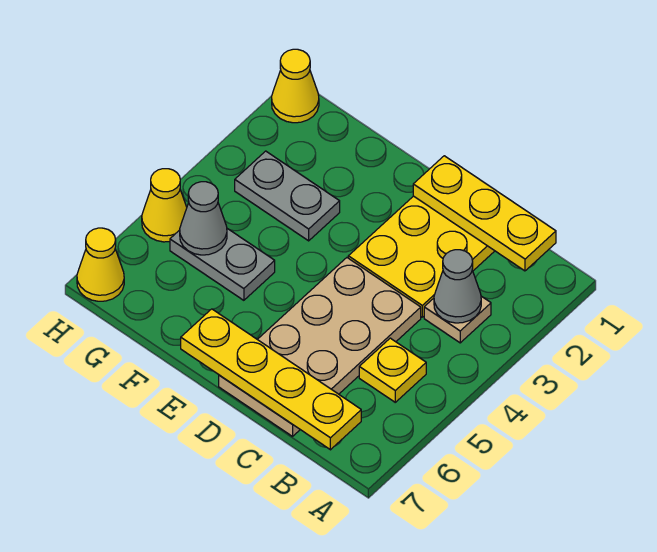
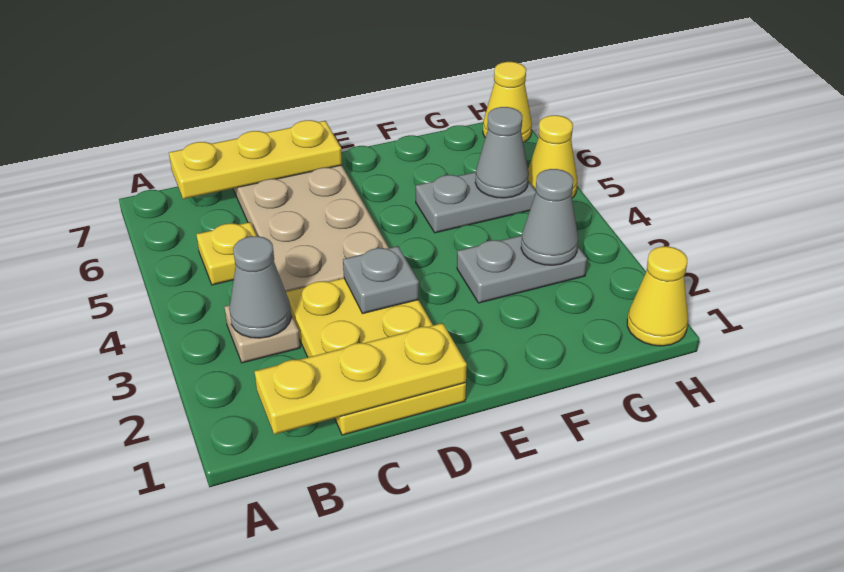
yellow 1x4 plate [181,309,361,450] -> yellow 1x3 plate [169,120,342,199]
none -> grey 1x1 plate [343,246,419,314]
none -> grey 1x1 cone [521,169,578,265]

